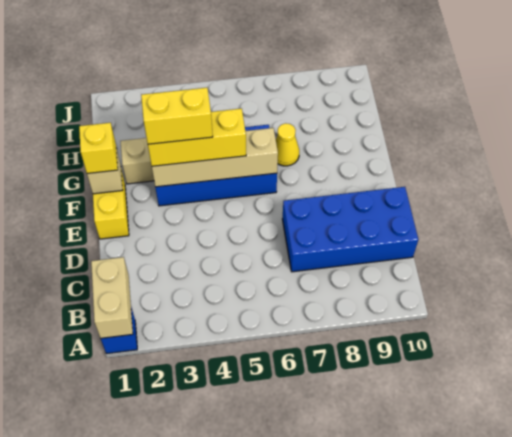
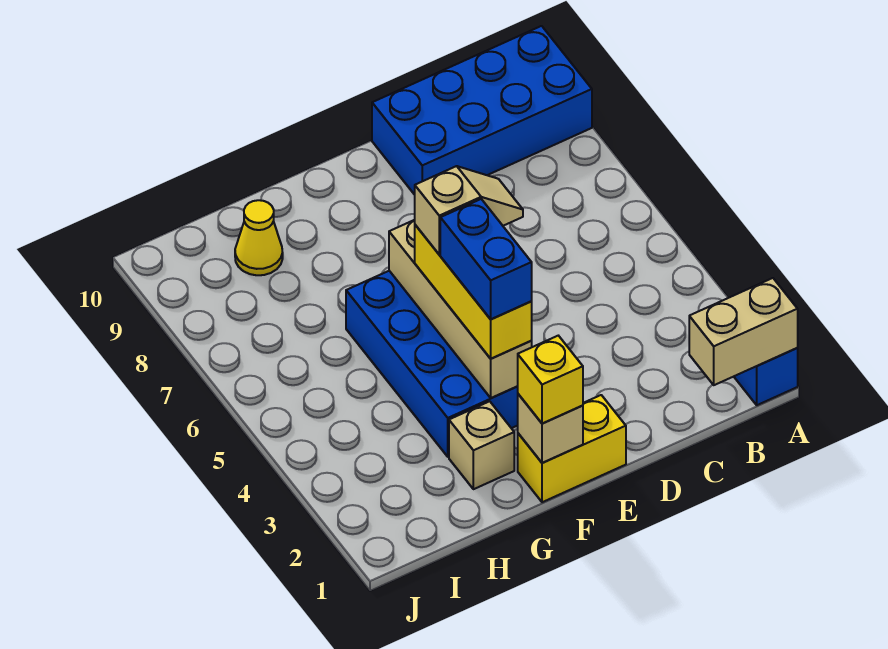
blue 2x4 brick [283,187,418,272] -> blue 2x4 brick turned to [372,26,592,195]
none -> tan 1x2 slope [415,166,523,254]
yellow 1x2 brick [141,88,213,144] -> blue 1x2 brick [440,199,532,319]
yellow 1x1 cone [276,123,299,166] -> yellow 1x1 cone moved to [235,200,283,275]

